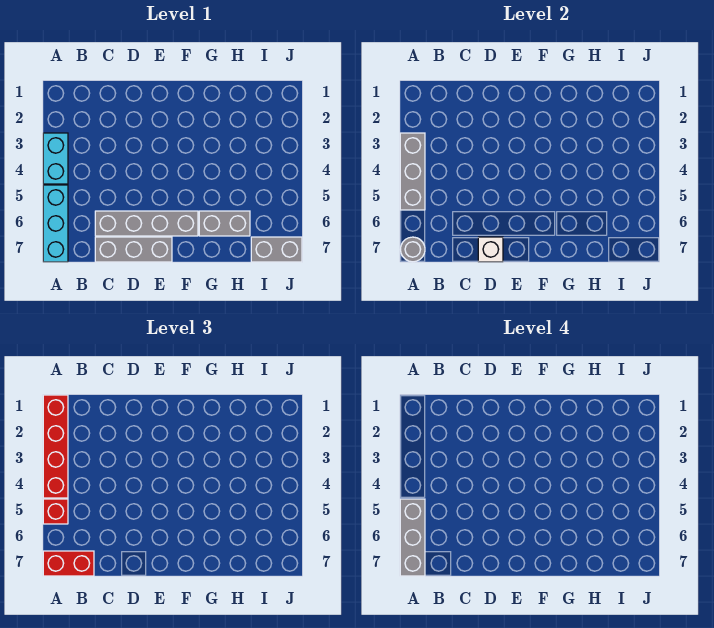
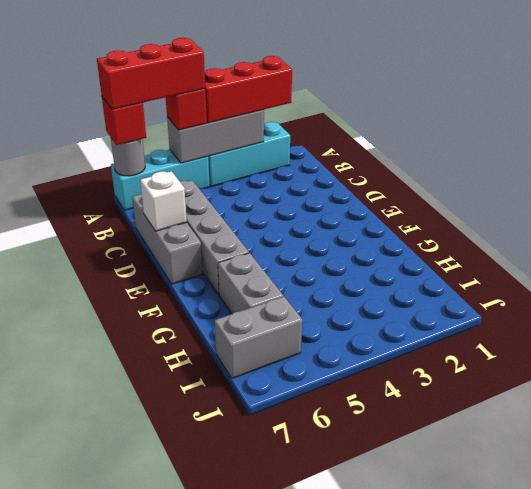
red 1x4 brick [43,395,68,498] -> red 1x3 brick [205,56,292,123]
cyan 1x2 brick [43,133,68,184] -> cyan 1x3 brick [208,122,290,187]
grey 1x3 brick [400,499,425,576] -> red 1x3 brick [97,38,205,109]
red 1x2 brick [43,551,94,576] -> red 1x1 brick [102,97,146,145]
grey 1x2 brick [251,237,302,262] -> grey 1x2 brick turned to [215,297,302,378]

